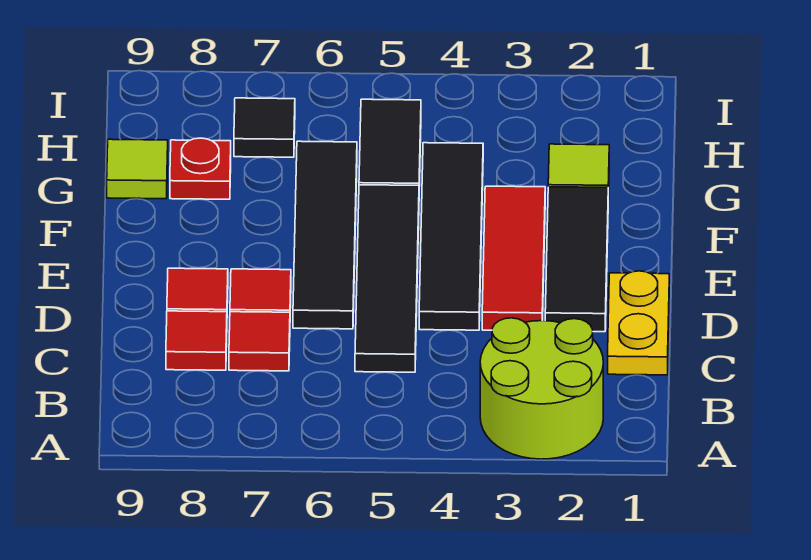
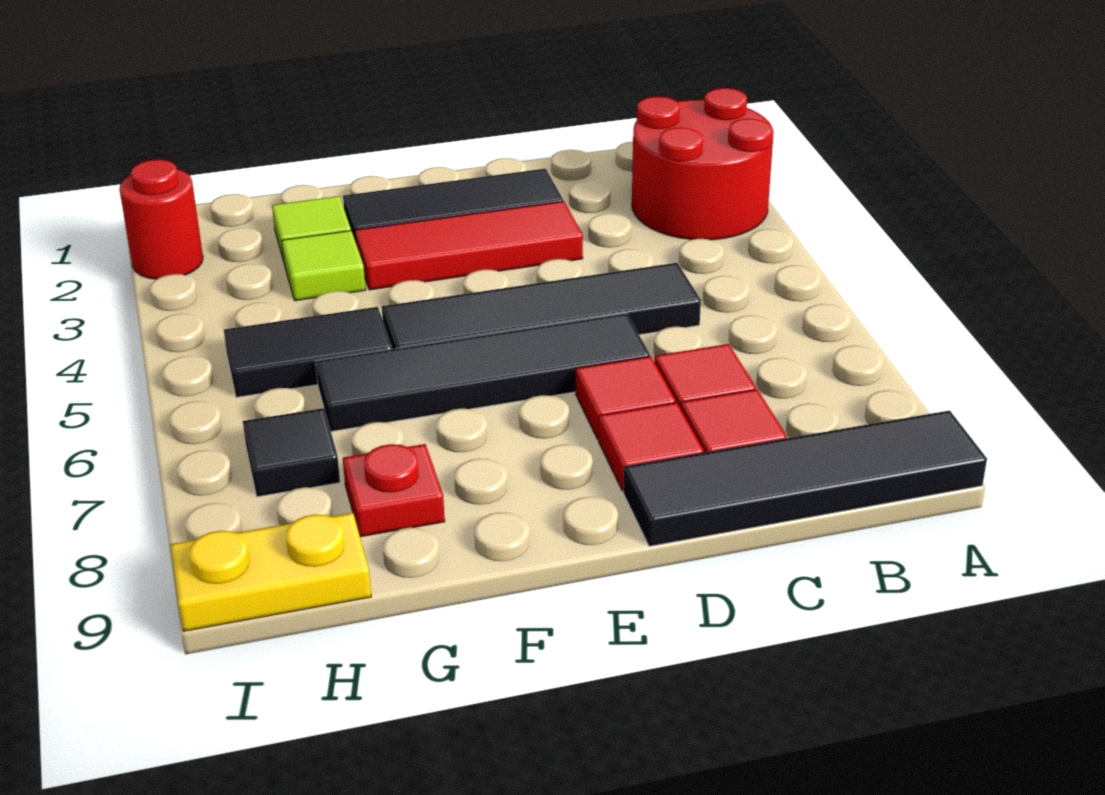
lime 2x2 round brick [480,318,603,459] -> red 2x2 round brick [632,88,774,240]
yellow 1x2 plate [608,271,669,375] -> yellow 1x2 plate moved to [170,513,371,631]
black 1x4 tile [419,143,483,330] -> black 1x4 tile moved to [623,410,987,546]
lime 1x1 tile [107,139,168,199] -> lime 1x1 tile moved to [282,231,366,301]
none -> red 1x1 round brick [119,160,203,279]

